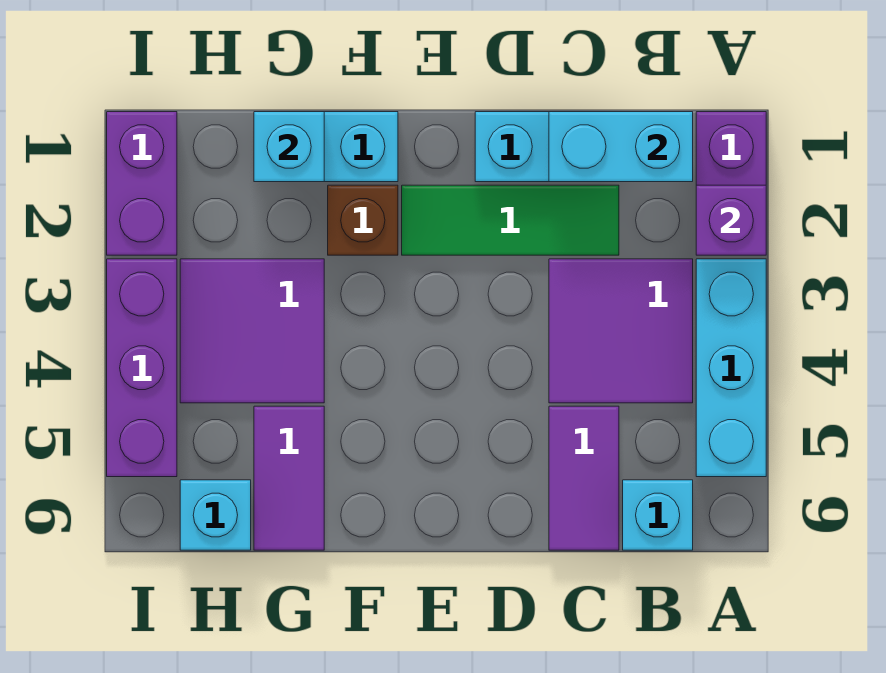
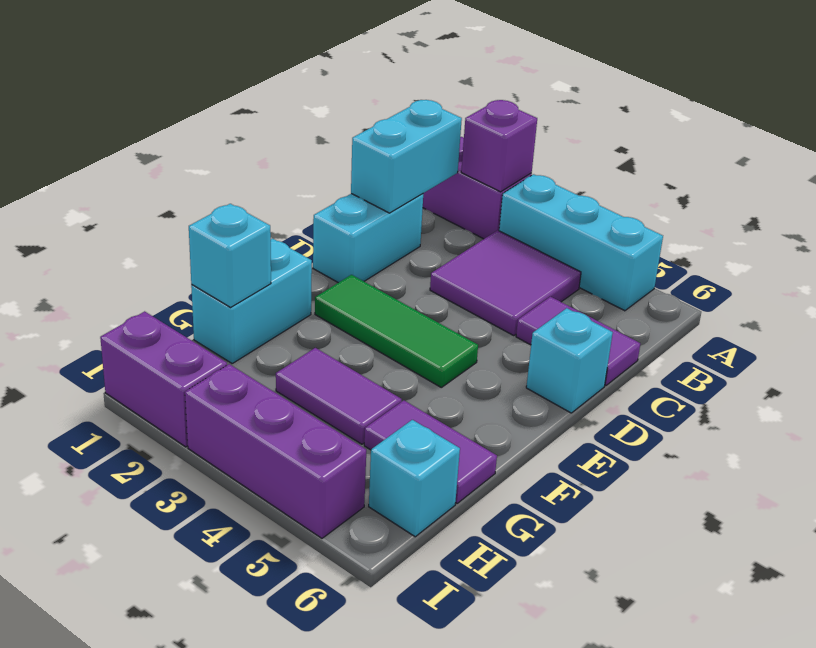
cyan 1x1 brick [623,480,693,550] -> cyan 1x1 brick moved to [526,308,613,413]
green 1x3 tile [402,185,619,255] -> green 1x3 tile turned to [315,275,478,387]
brown 1x1 brick [328,185,398,255] -> none
purple 2x2 tile [180,259,324,403] -> purple 1x2 tile [276,348,402,444]

